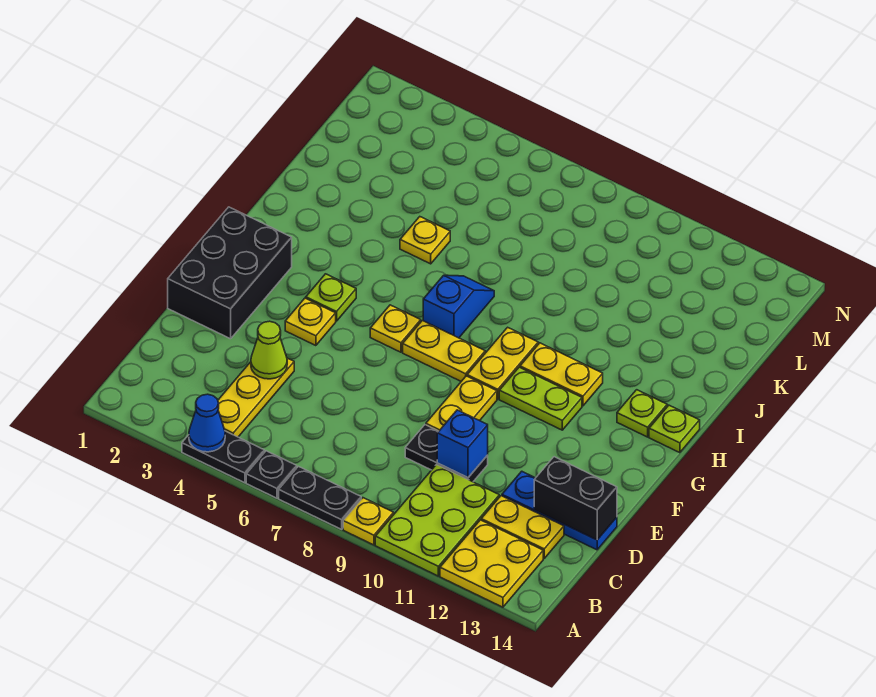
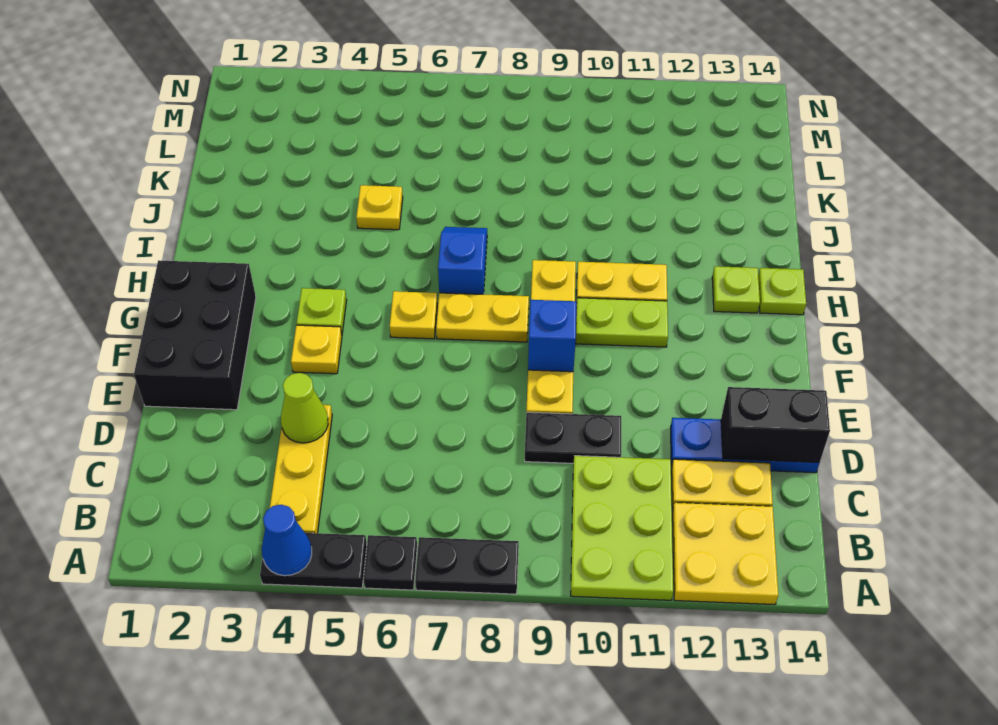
yellow 1x1 plate [343,498,394,545] -> none
blue 1x1 brick [437,410,488,478] -> blue 1x1 brick moved to [528,300,576,372]

